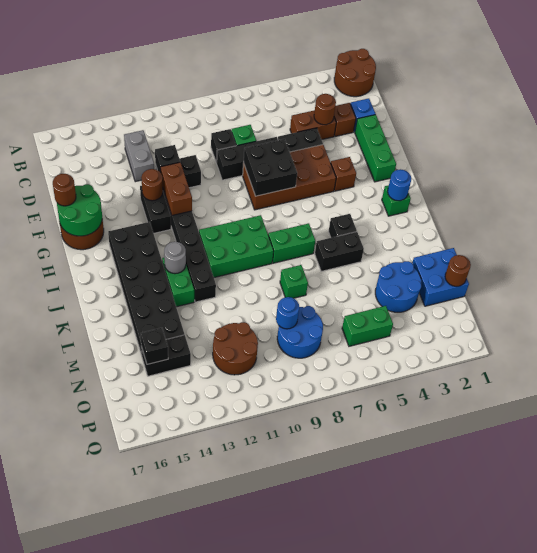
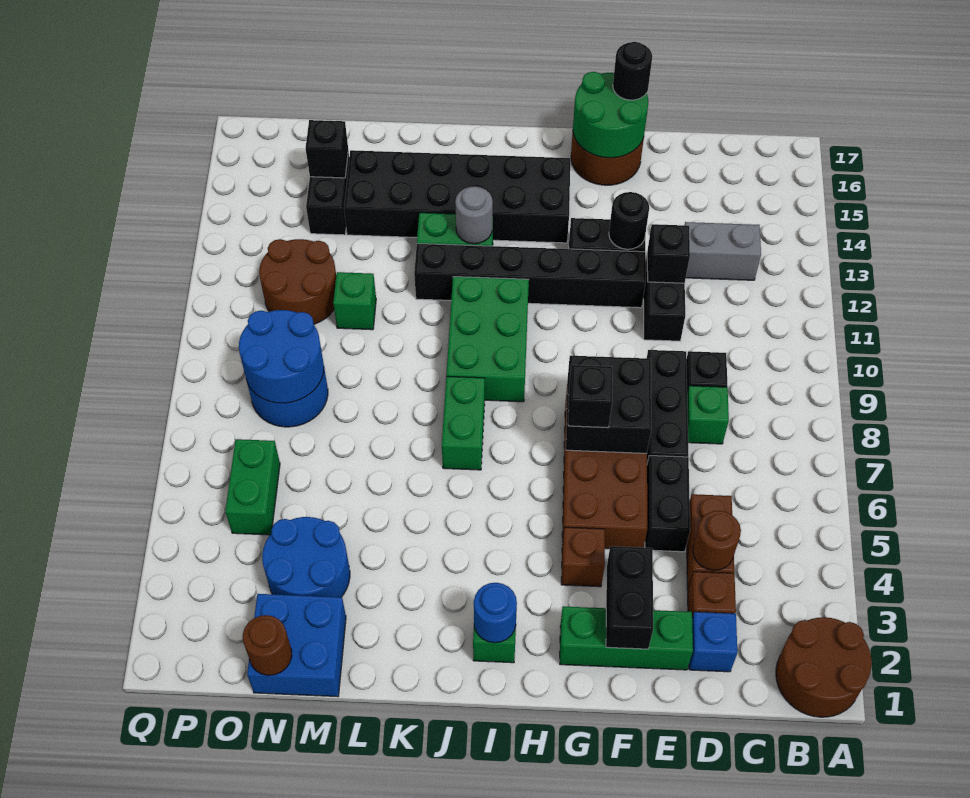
brown 1x2 brick [160,162,192,215] -> none
brown 1x1 round brick [141,169,163,201] -> black 1x1 round brick [609,192,649,249]
brown 1x1 round brick [53,174,76,206] -> black 1x1 round brick [613,42,652,100]
black 1x1 brick [329,214,357,238] -> black 1x1 brick moved to [568,365,612,428]
black 1x2 brick [315,232,364,271] -> black 1x2 brick moved to [606,546,653,649]
green 1x1 brick [280,265,308,298] -> green 1x1 brick moved to [333,272,376,330]
blue 1x1 round brick [276,297,299,329] -> blue 2x2 round brick [239,310,324,403]

